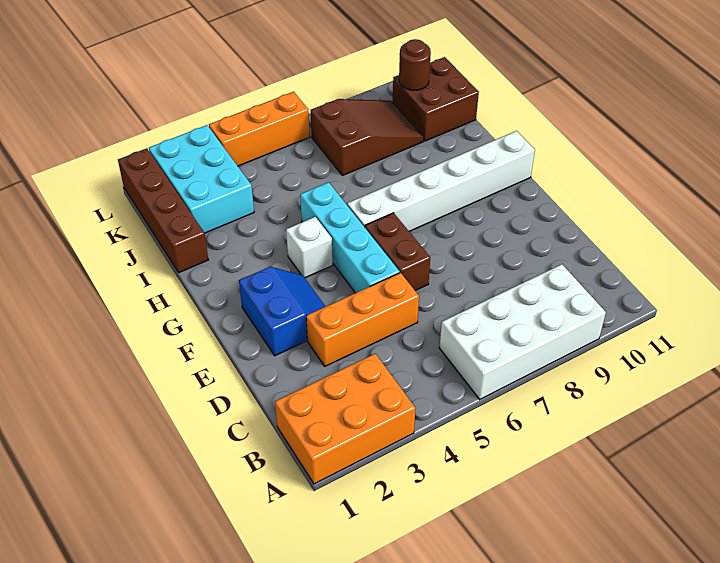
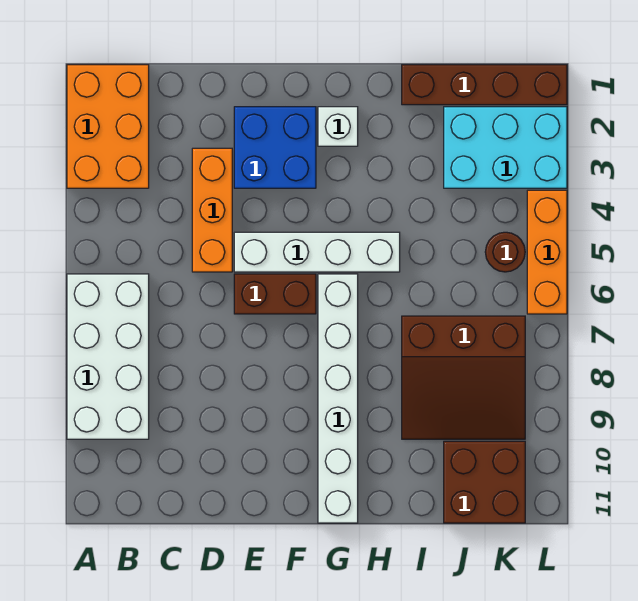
blue 2x2 slope [239,267,326,356] -> blue 2x2 brick [234,107,316,188]
cyan 1x4 brick [300,182,400,293] -> white 1x4 brick [234,232,400,272]
white 1x1 brick [286,217,333,278] -> white 1x1 brick moved to [318,107,358,146]
brown 2x3 slope [311,99,424,176] -> brown 3x3 slope [402,316,525,439]
brown 1x1 round brick [399,39,431,90] -> brown 1x1 round brick moved to [485,232,525,272]

